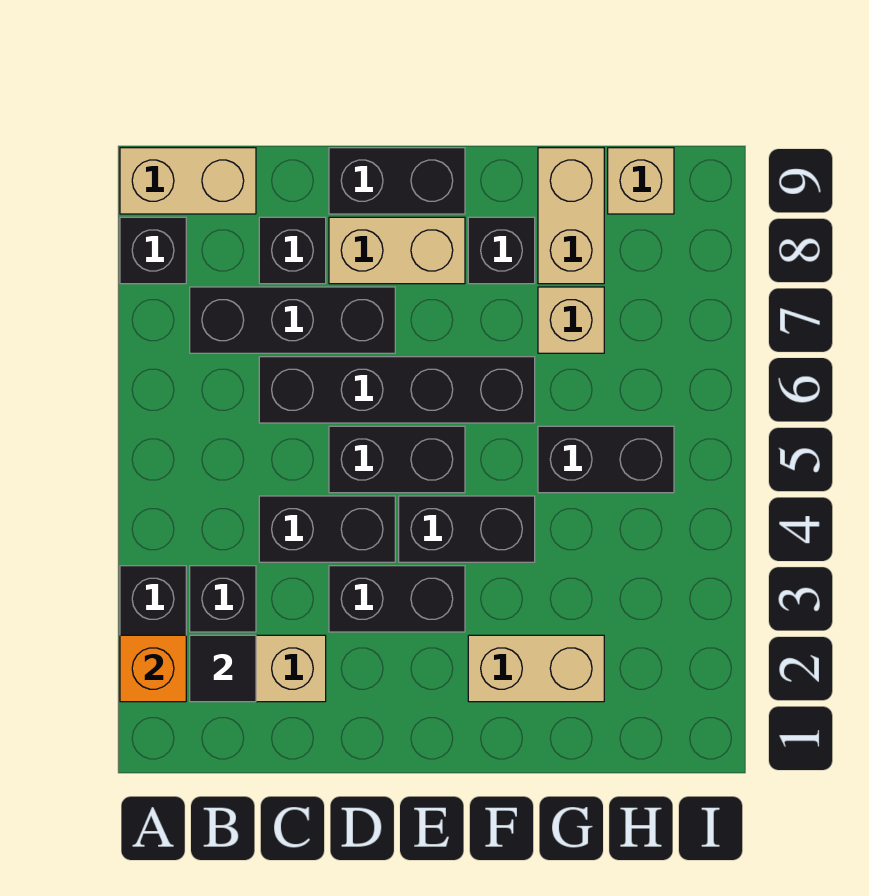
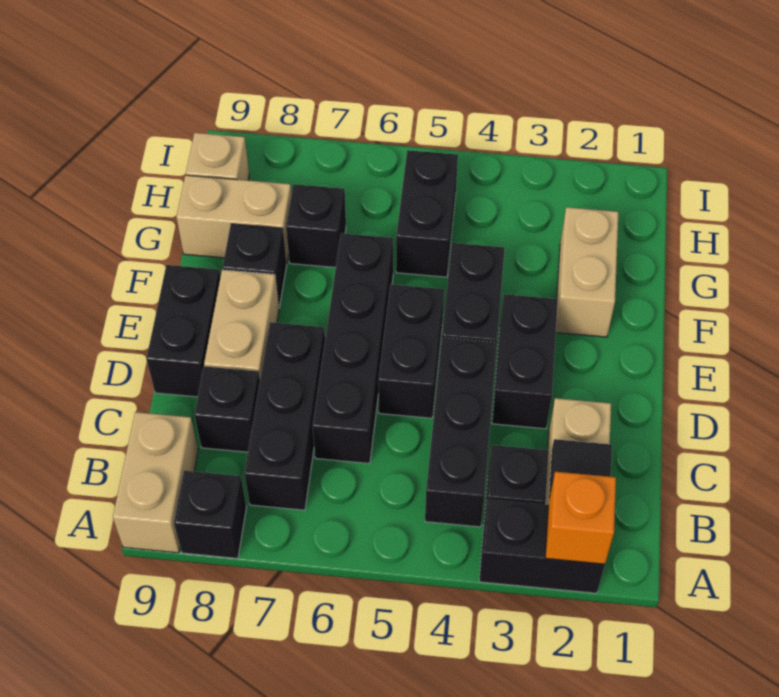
black 1x2 brick [259,496,395,562] -> black 1x3 brick [425,338,497,527]
tan 1x1 brick [538,287,604,353] -> black 1x1 brick [286,184,346,268]

